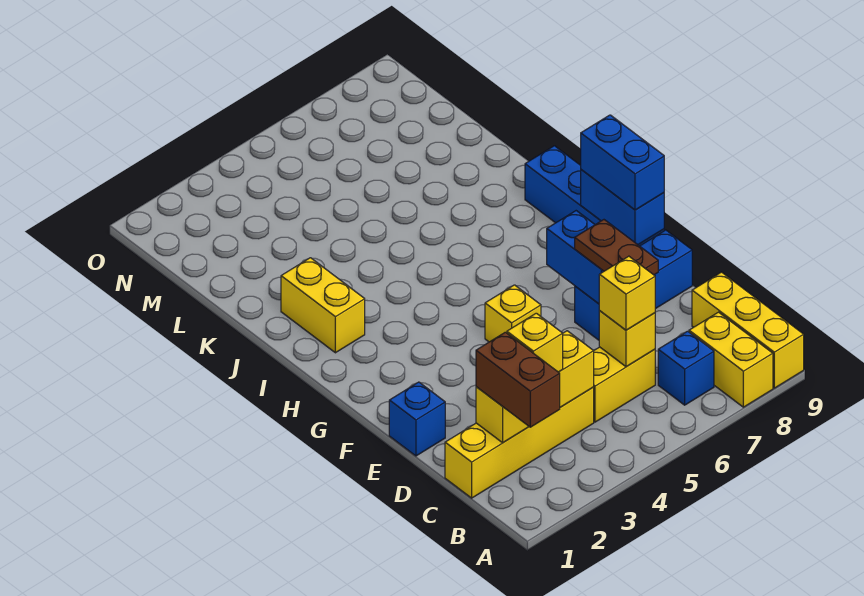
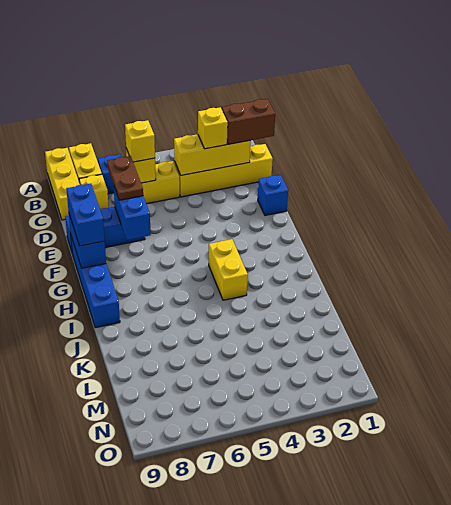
brown 1x2 brick [476,332,560,427] -> brown 1x2 brick turned to [222,99,275,144]
yellow 1x1 brick [485,285,541,342] -> yellow 1x1 brick moved to [79,174,109,209]
yellow 1x2 brick [281,258,365,353] -> yellow 1x2 brick moved to [209,239,248,300]

